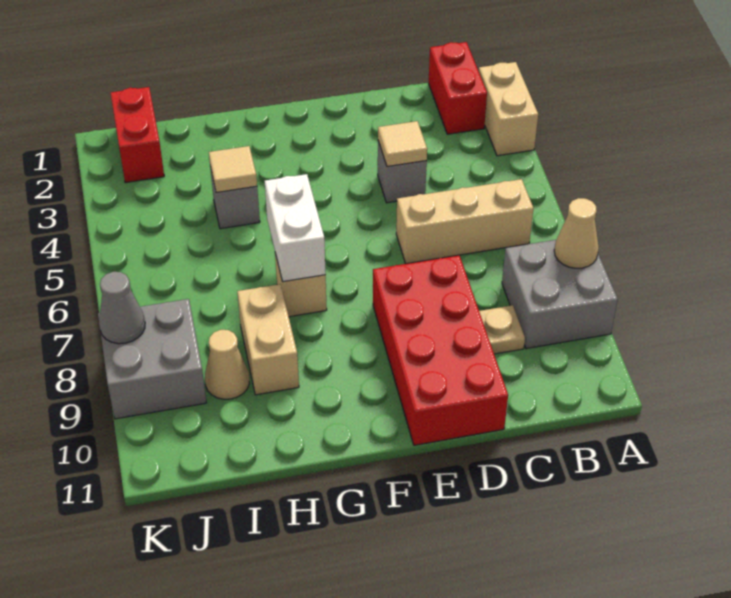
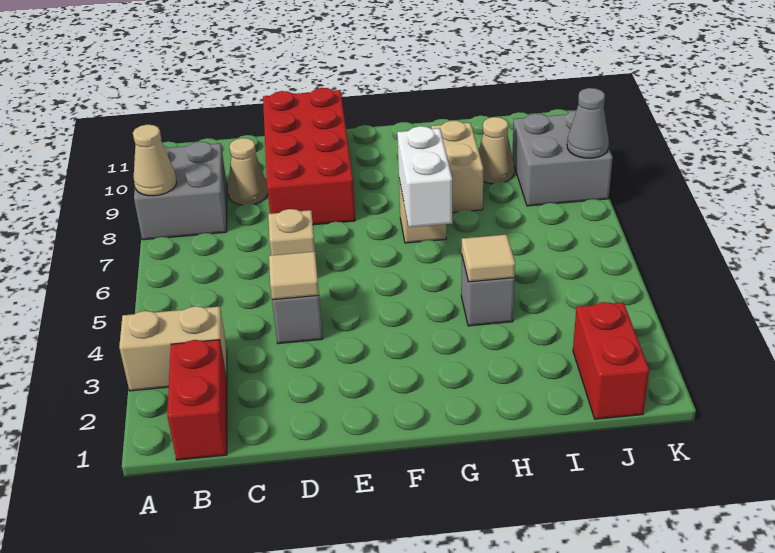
tan 1x2 brick [479,62,538,156] -> tan 1x2 brick turned to [119,306,227,391]
tan 1x3 brick [396,179,533,264] -> tan 1x1 brick [268,209,315,255]
tan 1x1 plate [479,305,525,354] -> tan 1x1 cone [228,138,268,205]

